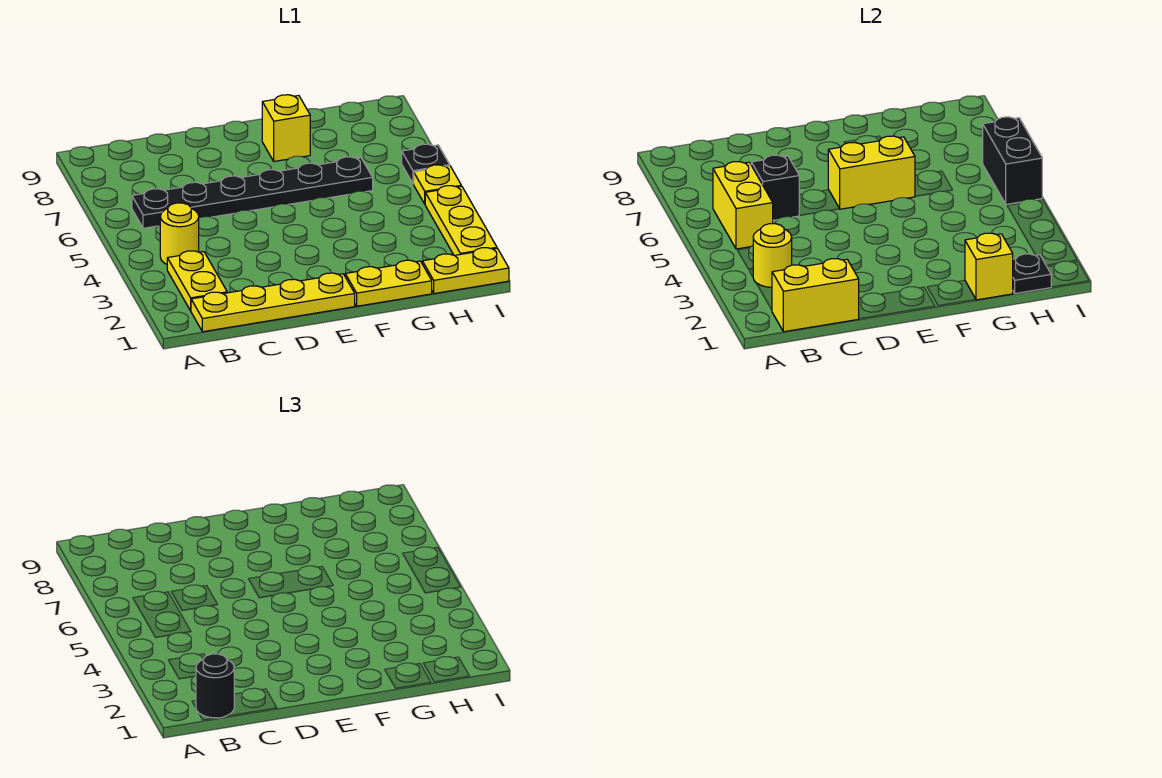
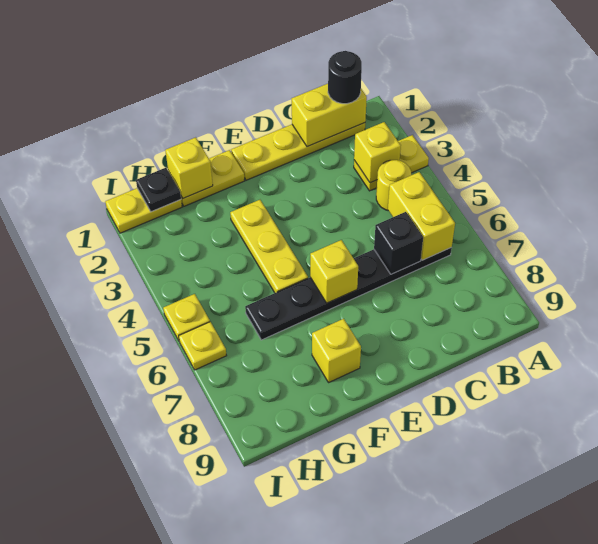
yellow 1x2 plate [167,251,227,311] -> yellow 1x2 plate turned to [354,135,429,191]
yellow 1x1 round brick [753,223,792,287] -> yellow 1x1 brick [354,122,401,183]
yellow 1x2 brick [828,136,915,209] -> yellow 1x1 brick [310,240,358,303]
yellow 1x3 plate [425,186,497,255] -> yellow 1x3 plate moved to [230,200,308,293]
black 1x2 brick [983,117,1042,204] -> none
black 1x1 plate [402,144,450,184] -> yellow 1x1 plate [179,322,227,370]

